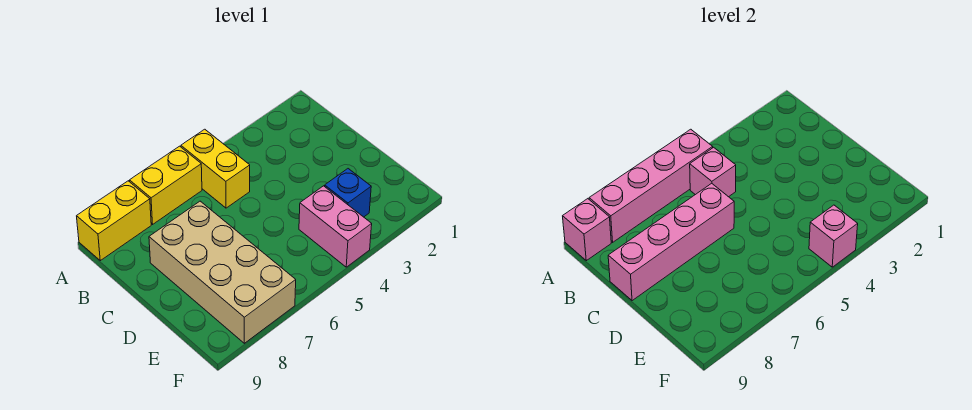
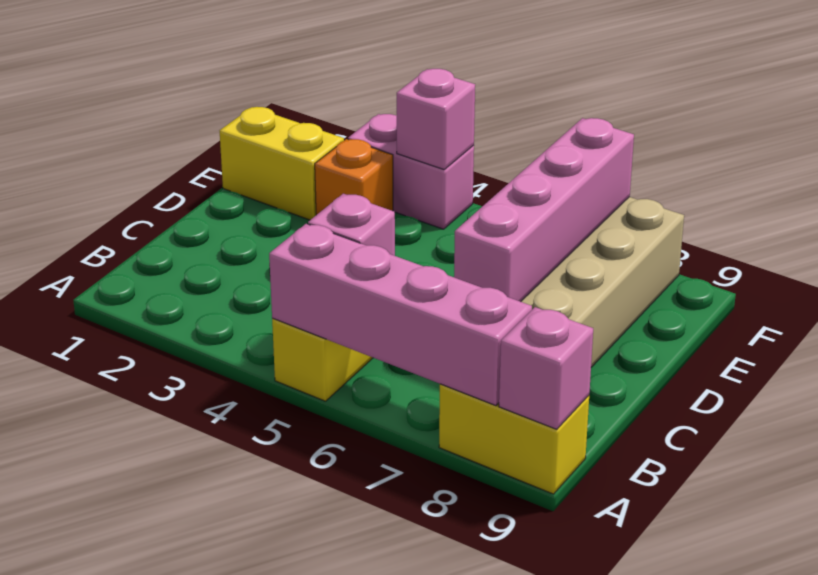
yellow 1x2 brick [129,146,202,224] -> yellow 1x2 brick moved to [220,107,344,220]
pink 1x4 brick [608,183,734,301] -> pink 1x4 brick turned to [454,118,634,302]
blue 1x1 brick [325,169,371,217] -> orange 1x1 brick [315,139,393,215]
pink 1x2 brick [299,186,372,267] -> pink 1x2 brick turned to [348,114,474,229]

